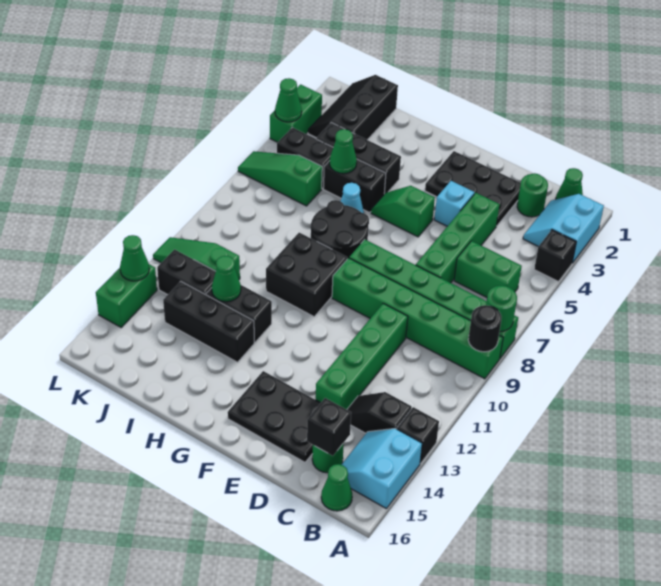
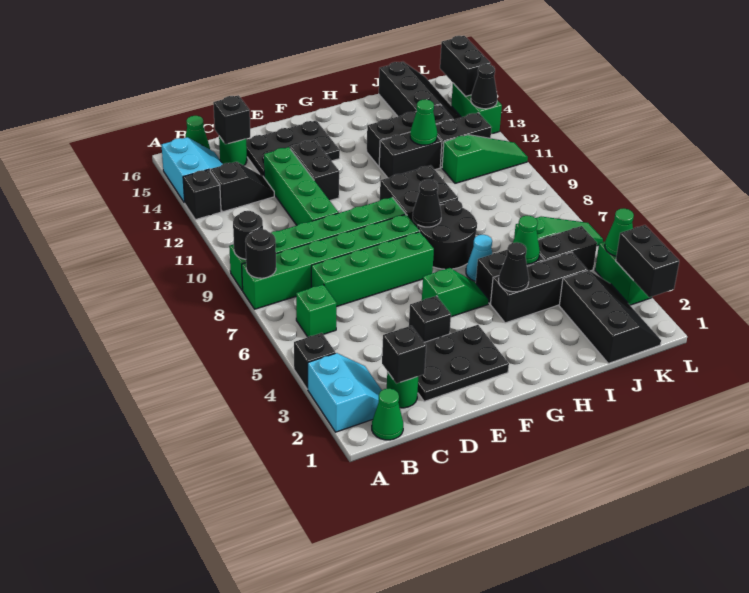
green 1x1 round brick [486,286,517,332] -> black 1x1 round brick [245,229,276,278]
green 1x2 brick [454,241,522,297] -> green 1x1 brick [296,285,337,337]
none -> black 1x1 brick [382,326,426,384]
green 1x4 brick [416,193,499,283] -> green 1x4 brick turned to [311,232,434,307]
cyan 1x1 brick [434,181,474,226] -> black 1x1 brick [409,296,451,342]
none -> black 1x2 brick [290,140,339,201]
none -> black 1x1 cone [413,179,441,227]
none -> black 1x1 cone [499,242,529,292]
none -> black 2x3 slope [379,62,461,120]
none -> black 1x2 brick [616,225,679,297]
green 1x1 cone [120,235,149,281] -> black 1x1 cone [471,64,497,109]
none -> black 1x2 brick [440,36,491,97]

